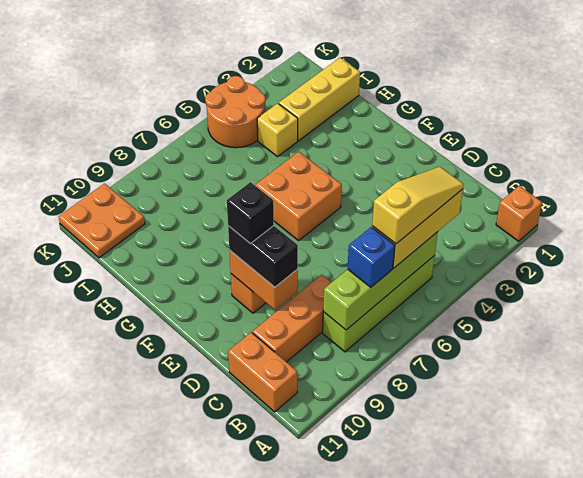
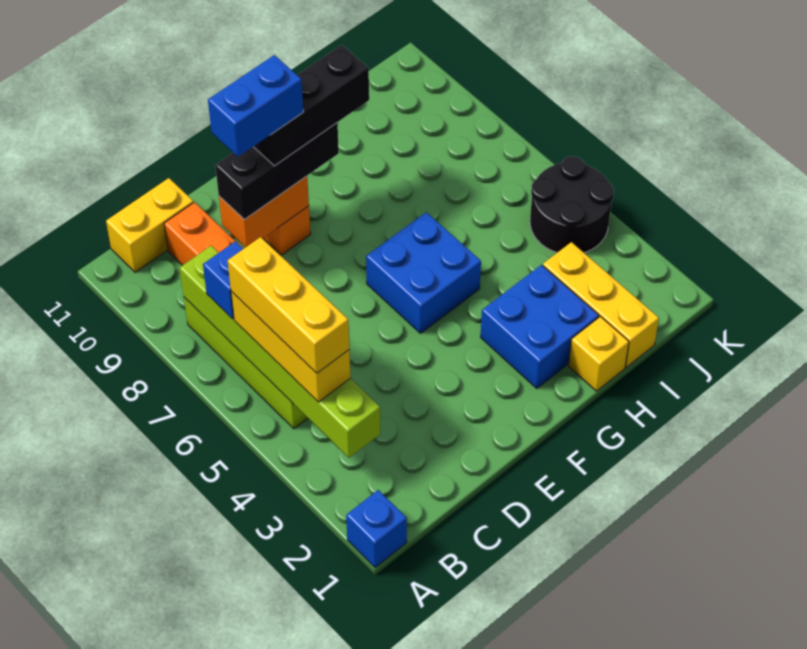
orange 1x1 brick [496,186,542,241] -> blue 1x1 brick [346,490,407,568]
yellow 1x3 slope [372,167,464,244] -> yellow 1x3 brick [228,237,349,373]
lime 1x4 brick [323,232,438,330] -> lime 1x6 brick [180,246,380,458]
orange 1x2 brick [228,332,297,412] -> yellow 1x2 brick [106,178,194,272]
black 1x2 brick [228,226,298,287] -> black 1x3 brick [215,123,339,220]
none -> blue 1x2 brick [208,55,303,157]
black 1x1 brick [227,182,274,243] -> black 1x3 brick [254,45,369,166]
orange 2x2 brick [256,152,342,241] -> blue 2x2 brick [366,212,481,333]
none -> blue 2x2 brick [481,265,599,388]
yellow 1x1 brick [257,103,298,157] -> yellow 1x1 brick moved to [568,317,629,391]
orange 2x2 round brick [205,76,265,148] -> black 2x2 round brick [530,156,614,253]
orange 2x2 plate [59,184,145,258] -> none

